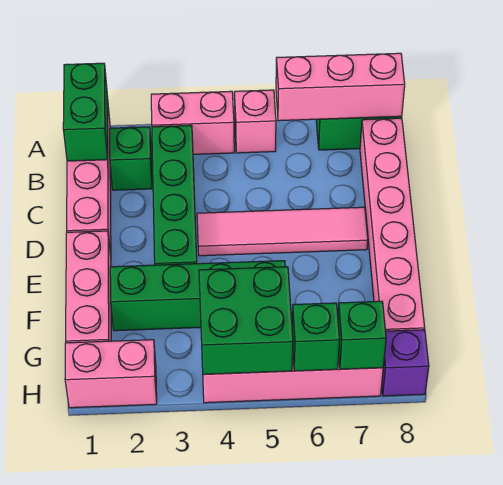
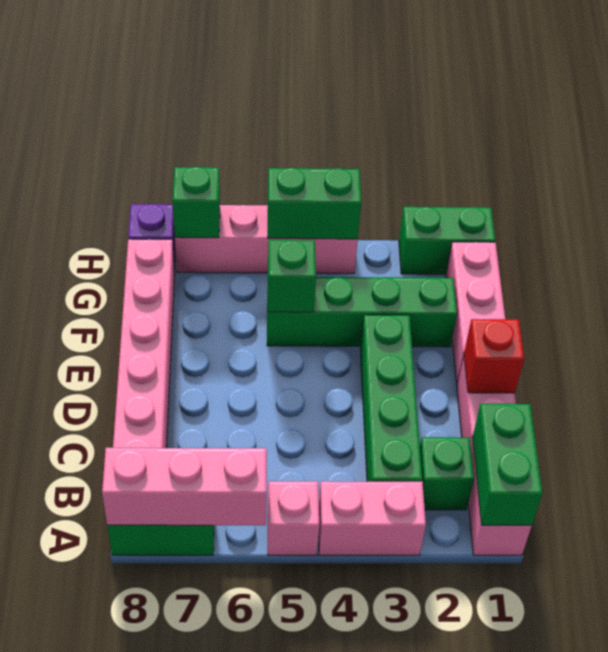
none -> red 1x1 brick [464,319,524,393]
pink 1x4 tile [197,207,368,256] -> none
green 2x2 brick [199,267,293,374] -> green 1x2 brick [268,168,361,239]
pink 1x2 brick [65,340,157,408] -> green 1x2 brick [399,207,495,274]
green 1x1 brick [292,303,340,371] -> green 1x1 brick moved to [268,240,316,312]

